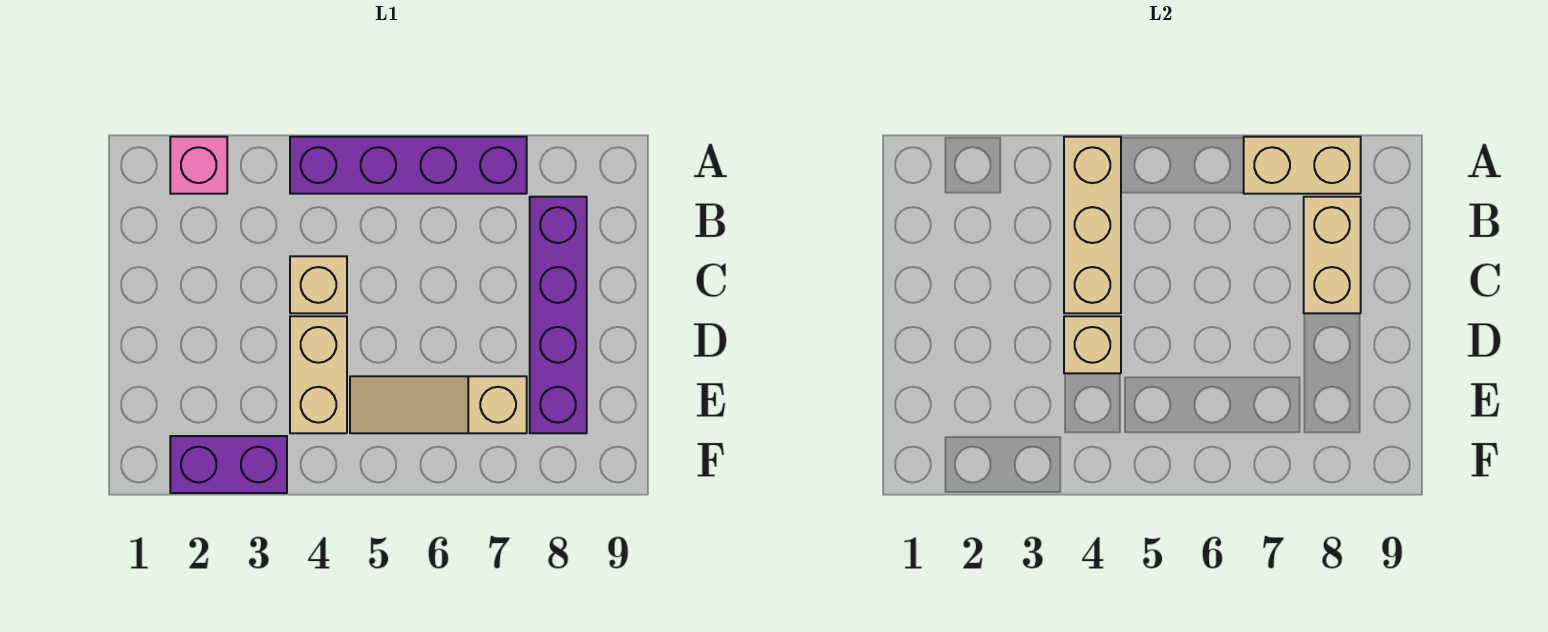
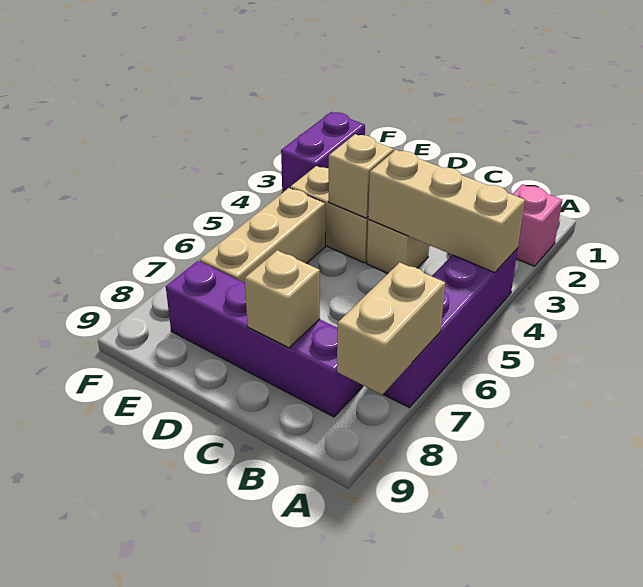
tan 1x2 brick [1304,197,1361,313] -> tan 1x1 brick [245,250,320,348]
tan 1x3 slope [350,376,527,433] -> tan 1x3 brick [199,188,325,283]

